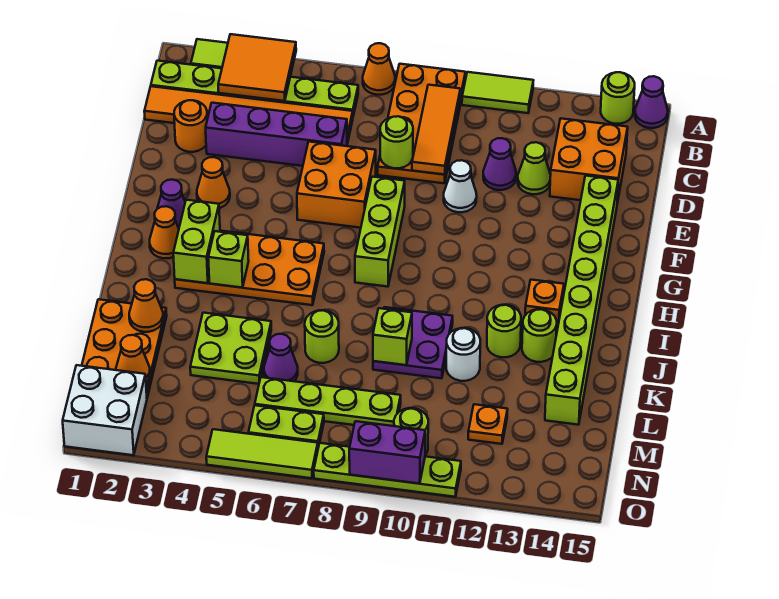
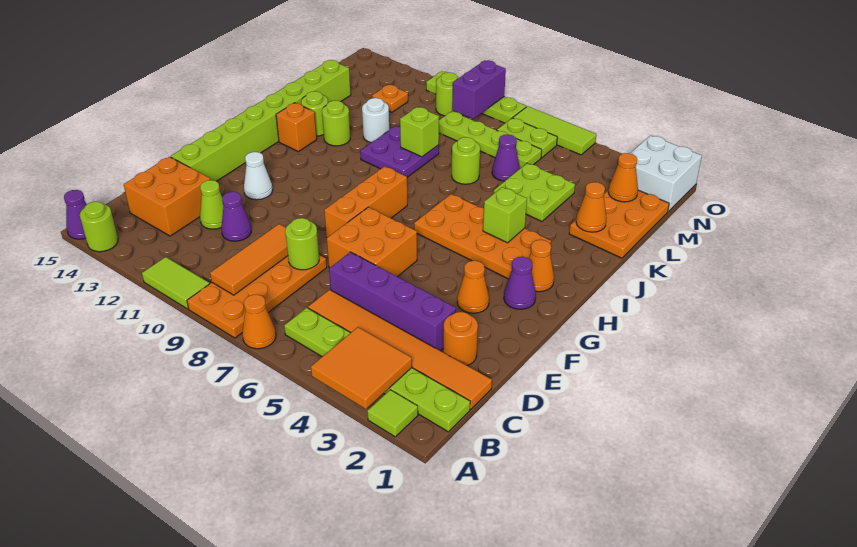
white 1x1 cone [444,160,477,212] -> white 1x1 cone moved to [244,152,273,200]
lime 1x3 brick [355,177,405,287] -> orange 1x3 brick [324,166,407,238]
lime 1x2 brick [173,200,220,283] -> none
purple 1x2 brick [349,421,425,484] -> purple 1x2 brick turned to [452,60,506,119]

